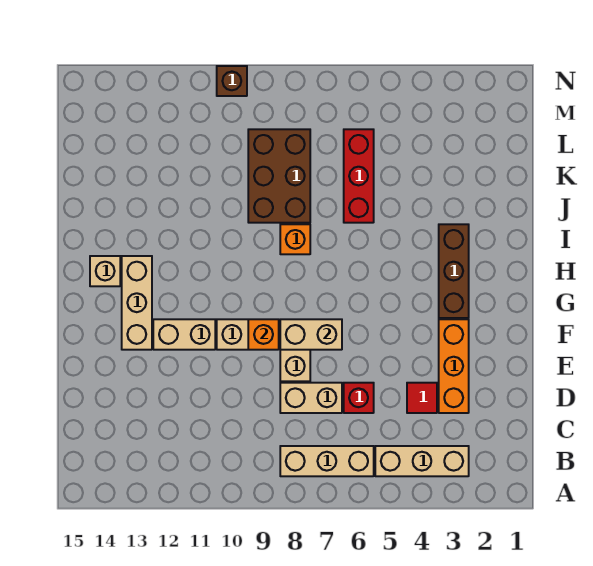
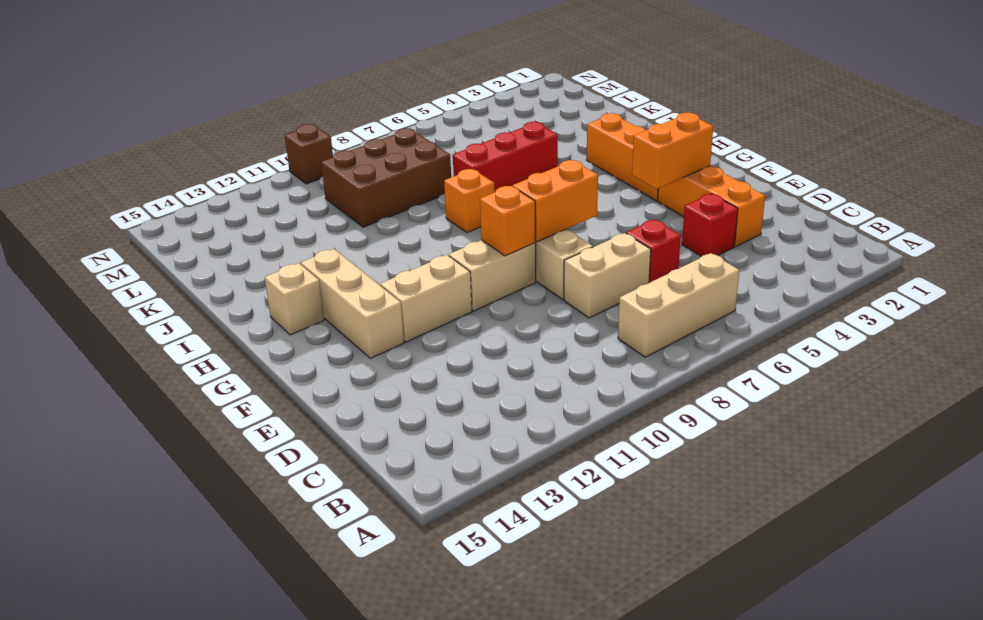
tan 1x3 brick [375,446,469,476] -> none
red 1x1 tile [407,383,437,413] -> red 1x1 brick [682,194,738,256]
none -> orange 1x2 brick [632,113,713,189]
tan 1x2 brick [280,319,342,350] -> orange 1x2 brick [513,160,598,242]
brown 1x3 brick [439,224,469,318] -> orange 1x3 brick [587,113,658,201]
red 1x3 brick [344,129,374,223] -> red 1x3 brick turned to [453,122,558,192]
brown 2x3 brick [248,129,310,223] -> brown 2x3 brick turned to [321,128,451,227]

